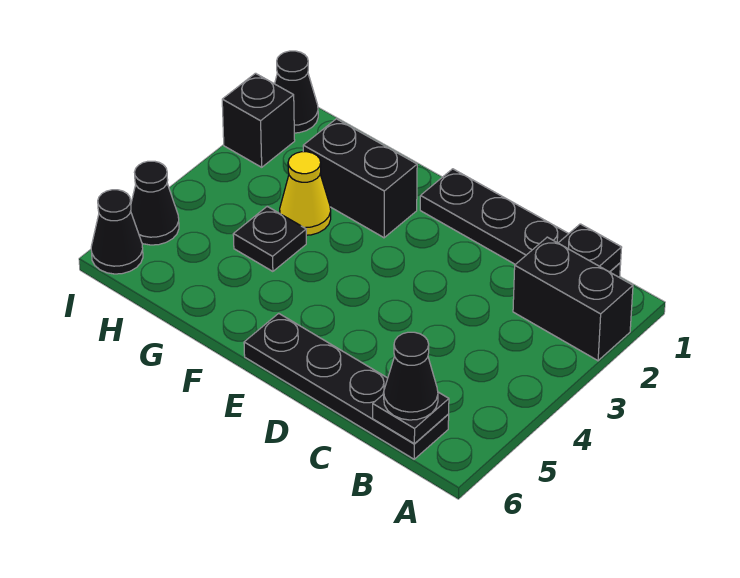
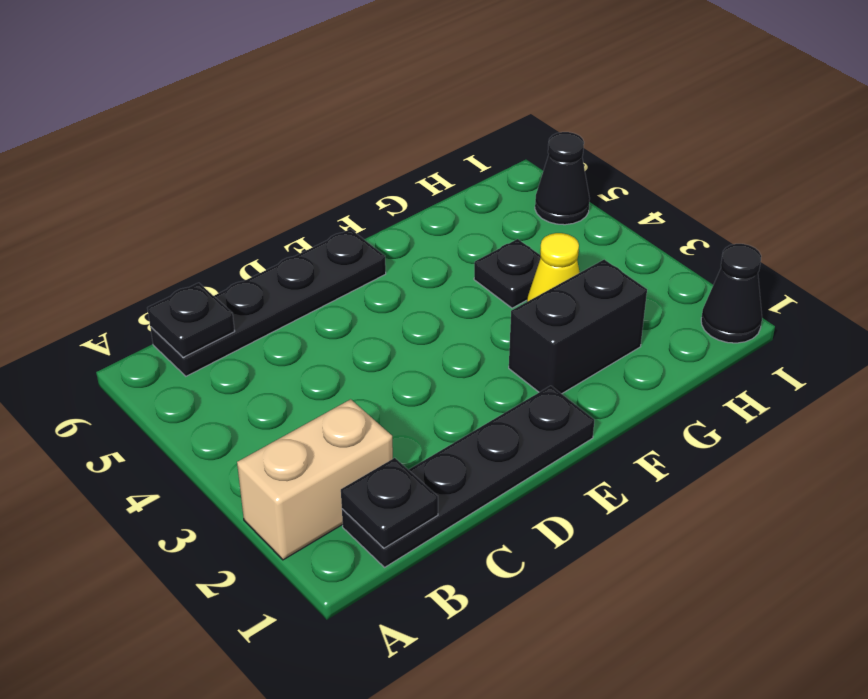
black 1x2 brick [513,237,633,361] -> tan 1x2 brick [237,399,393,560]
black 1x1 cone [384,332,438,420] -> none
black 1x1 brick [222,73,295,167] -> none
black 1x1 cone [91,190,143,274] -> none

